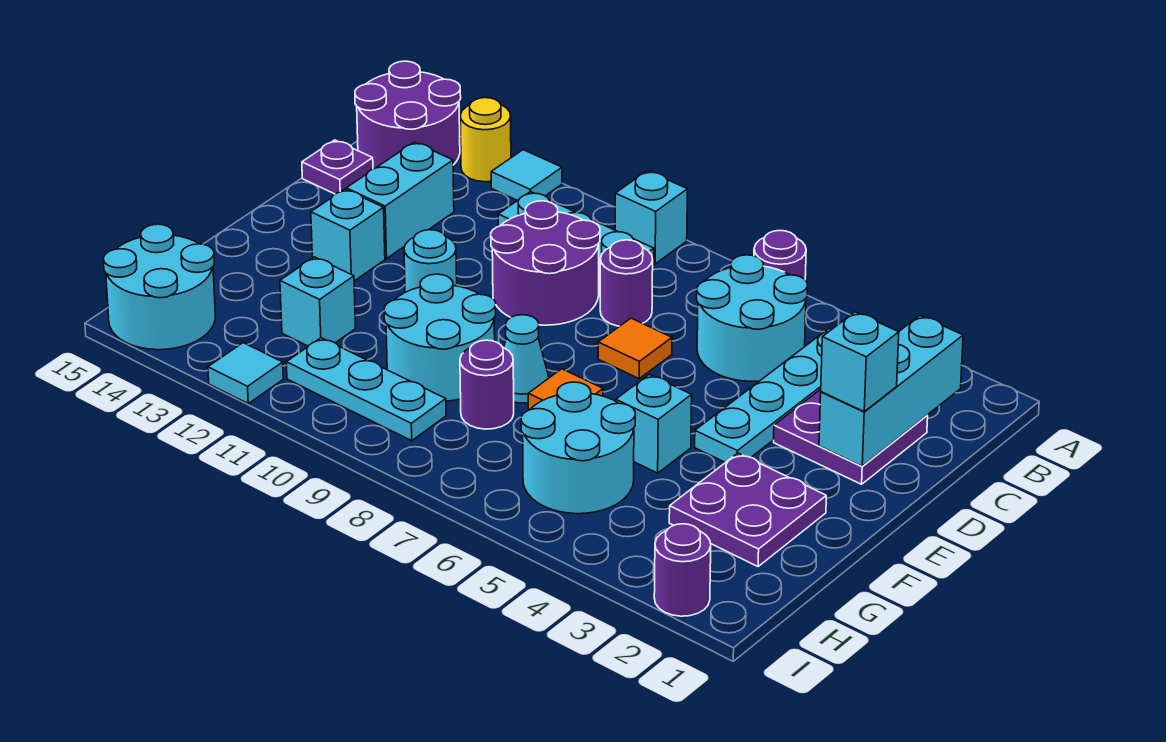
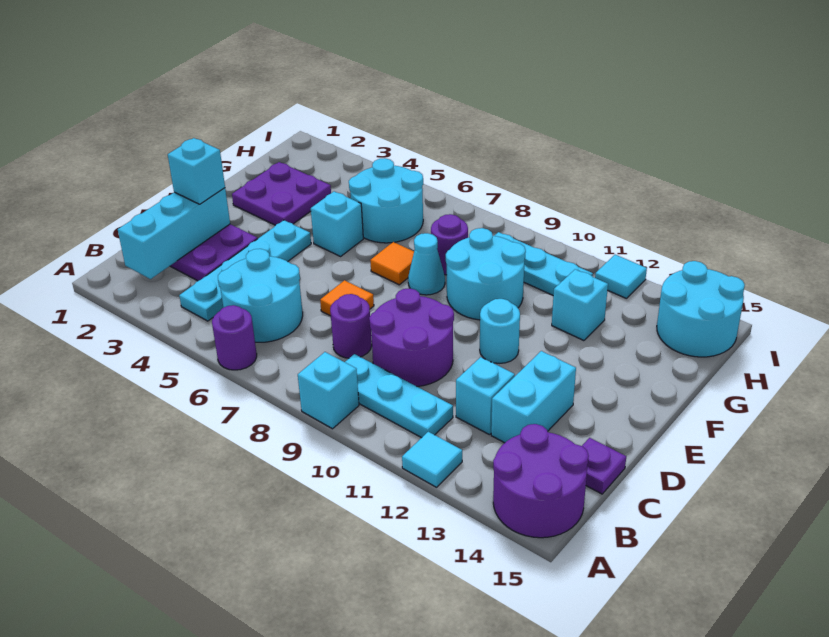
yellow 1x1 round brick [460,98,511,182] -> none
cyan 1x1 brick [311,189,385,281] -> cyan 1x1 brick moved to [456,357,515,435]
purple 1x1 round brick [654,524,711,616] -> none

